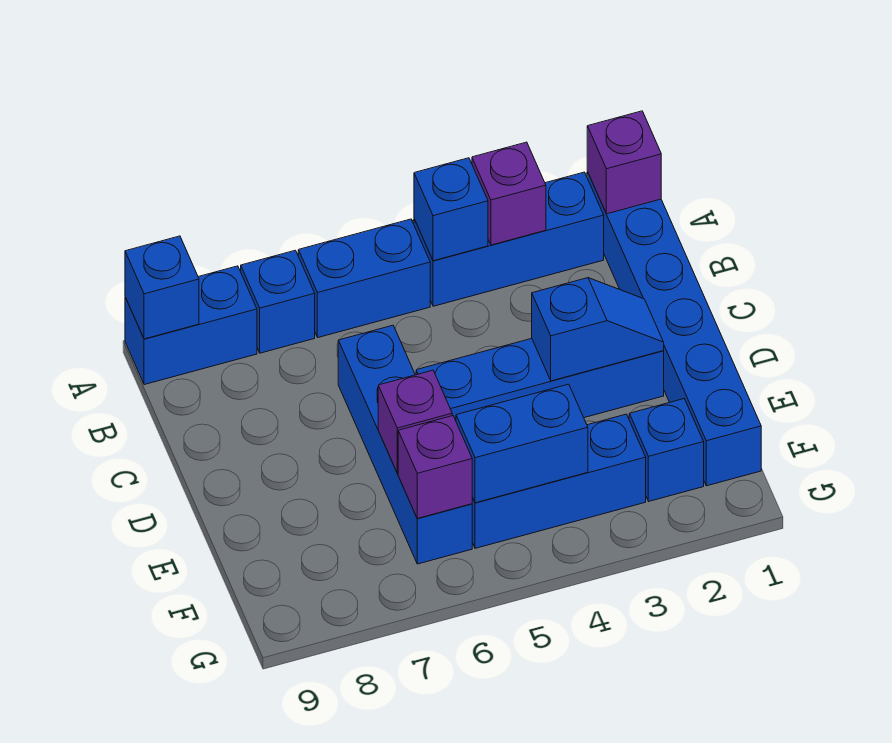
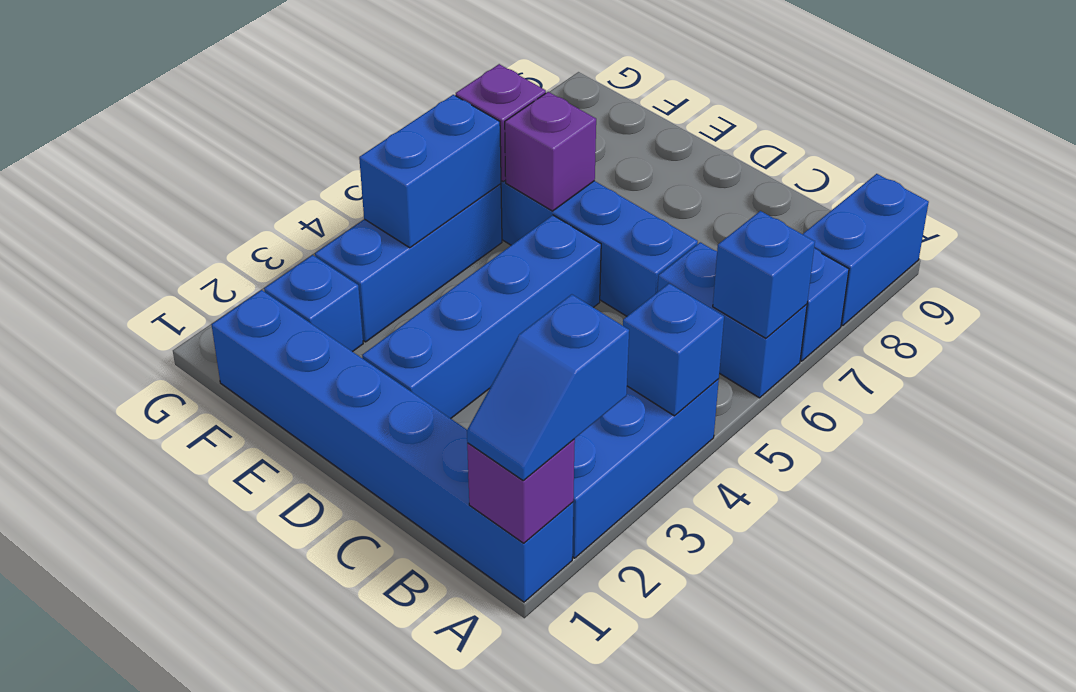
purple 1x1 brick [472,142,546,245] -> none
blue 1x2 brick [298,219,430,337] -> blue 1x2 brick turned to [658,242,807,398]
blue 1x1 brick [125,236,199,339] -> blue 1x1 brick moved to [713,211,815,338]
blue 1x2 slope [532,278,664,381] -> blue 1x2 slope moved to [467,294,629,480]

